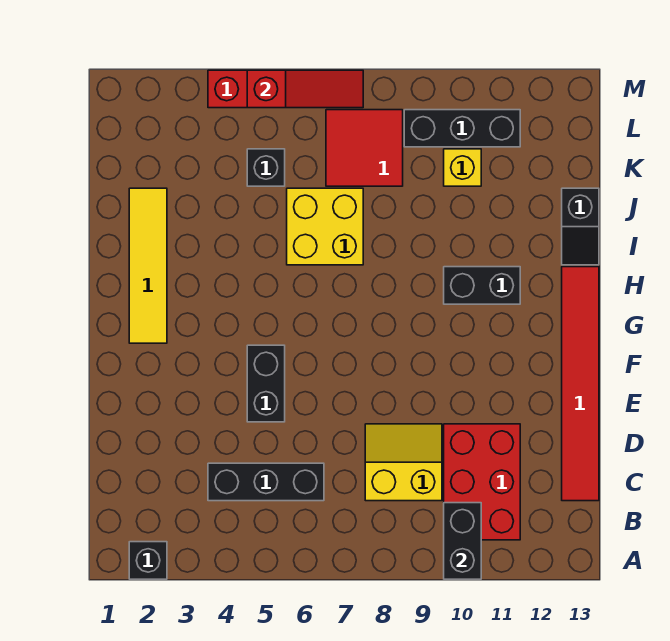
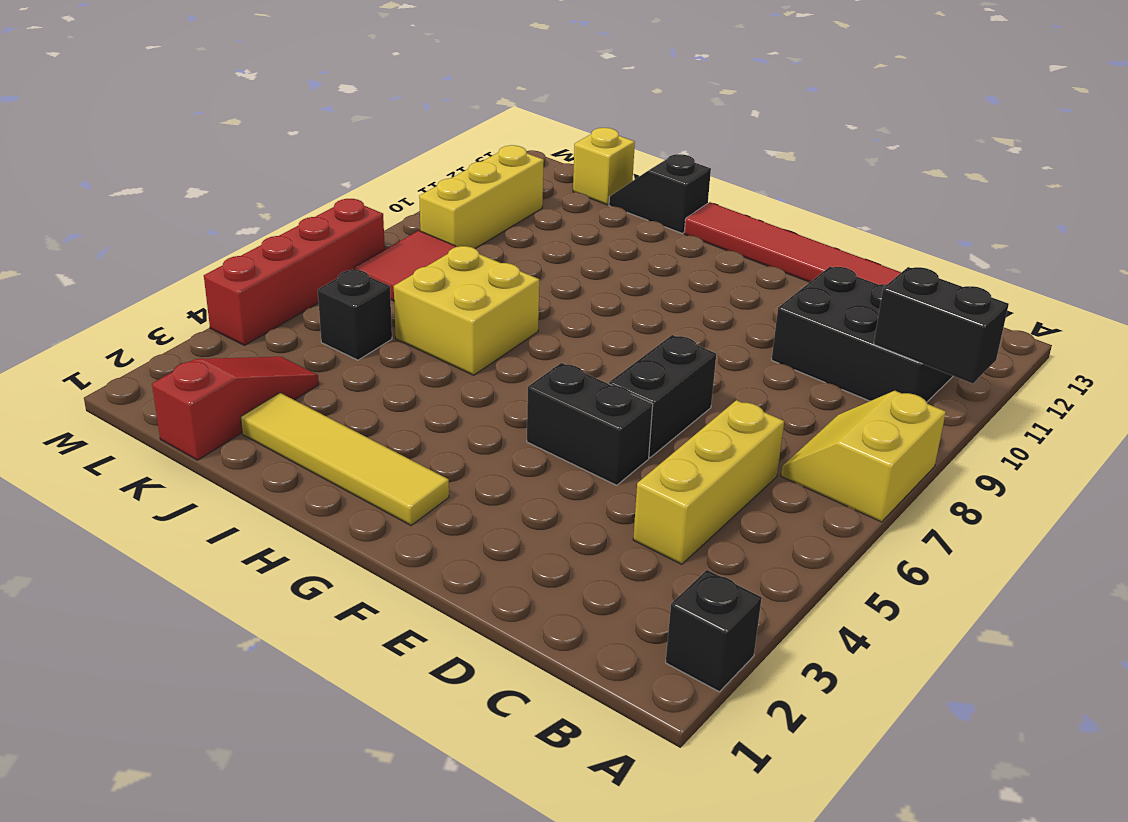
red 2x3 brick [444,424,520,540] -> black 2x3 brick [772,267,953,402]
black 1x3 brick [208,463,324,501] -> yellow 1x3 brick [633,400,784,564]
yellow 2x2 slope [365,424,442,501] -> yellow 2x2 slope moved to [781,391,946,522]
black 1x2 brick [444,267,520,304] -> black 1x2 brick moved to [609,335,716,458]
black 1x2 slope [562,188,599,265] -> black 1x2 slope turned to [609,154,711,233]
yellow 1x1 brick [444,149,481,186] -> yellow 1x1 brick moved to [573,128,635,205]
black 1x3 brick [404,110,520,147] -> yellow 1x3 brick [419,145,544,248]
red 1x3 slope [247,70,363,108] -> red 1x3 slope moved to [152,357,319,460]

